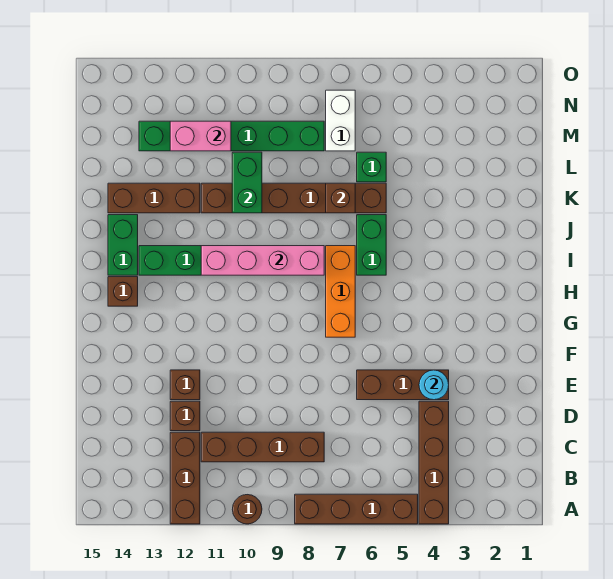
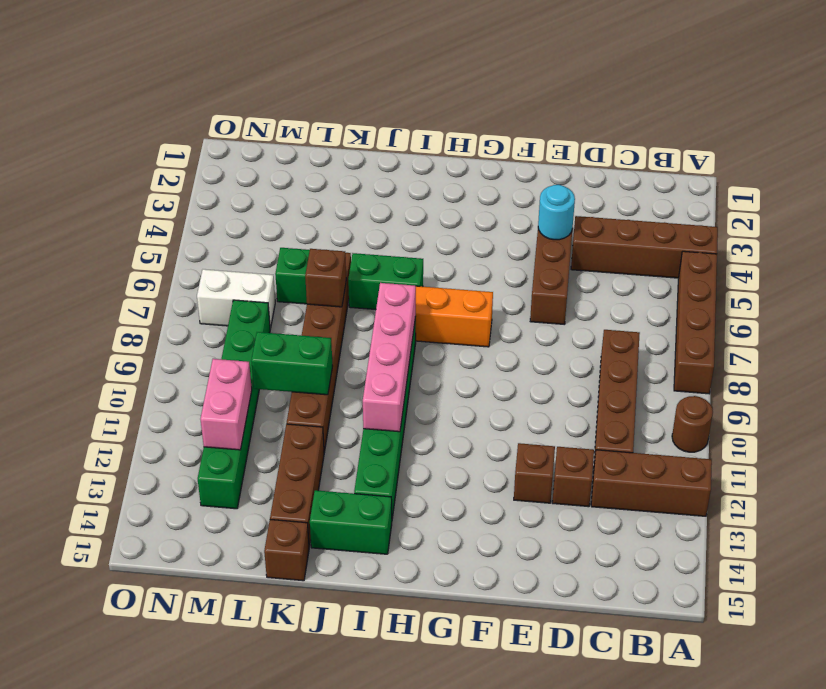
brown 1x1 brick [108,277,138,306] -> brown 1x1 brick moved to [264,520,309,581]

